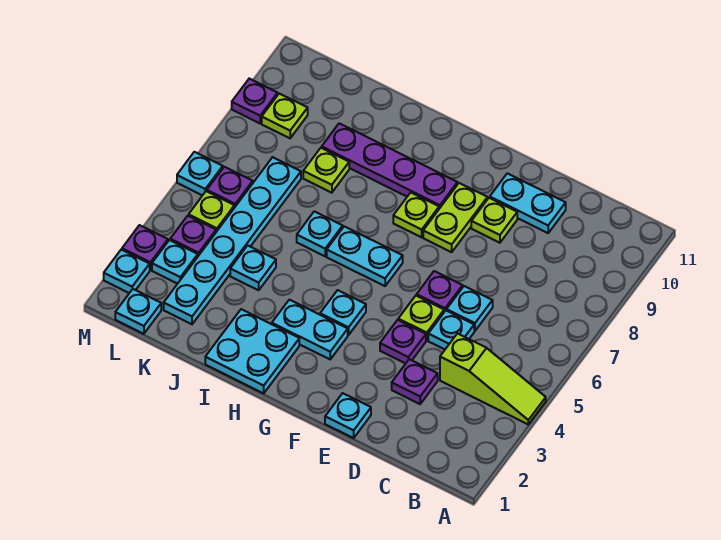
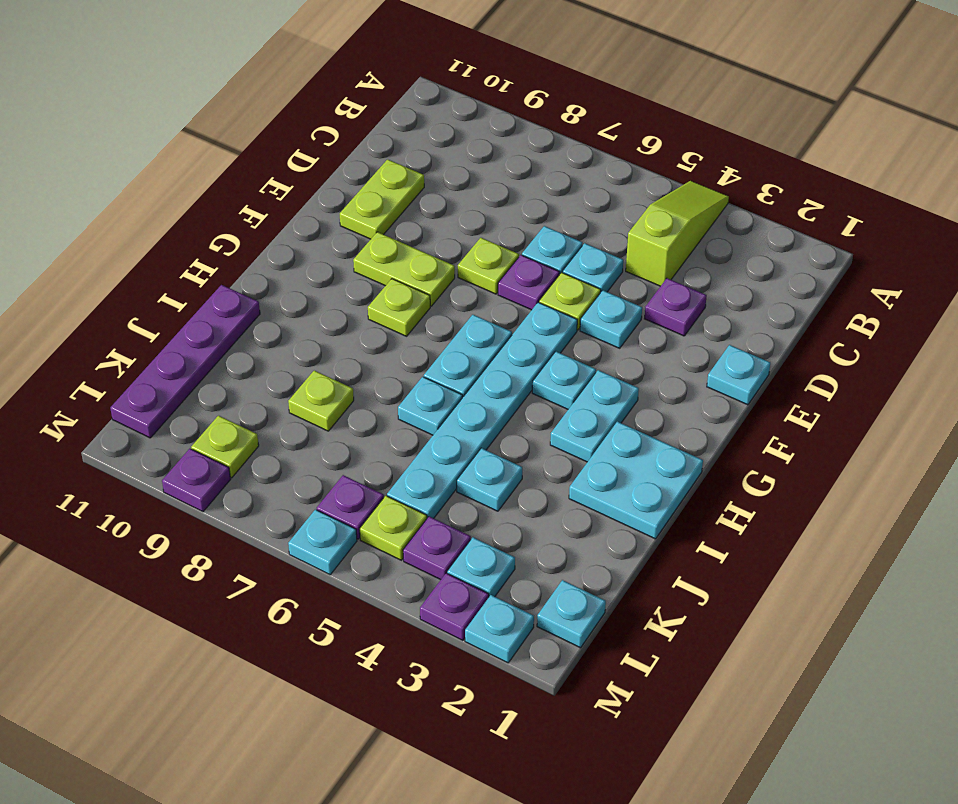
cyan 1x2 plate [490,173,566,233] -> lime 1x2 plate [340,159,424,239]
purple 1x1 plate [380,320,426,364] -> cyan 1x1 plate [580,290,642,348]
lime 1x1 plate [471,198,517,243] -> lime 1x1 plate moved to [458,238,519,294]
purple 1x4 plate [322,123,457,209] -> purple 1x4 plate moved to [110,285,260,438]
cyan 1x6 plate [164,157,301,324] -> cyan 1x6 plate turned to [387,302,577,518]

